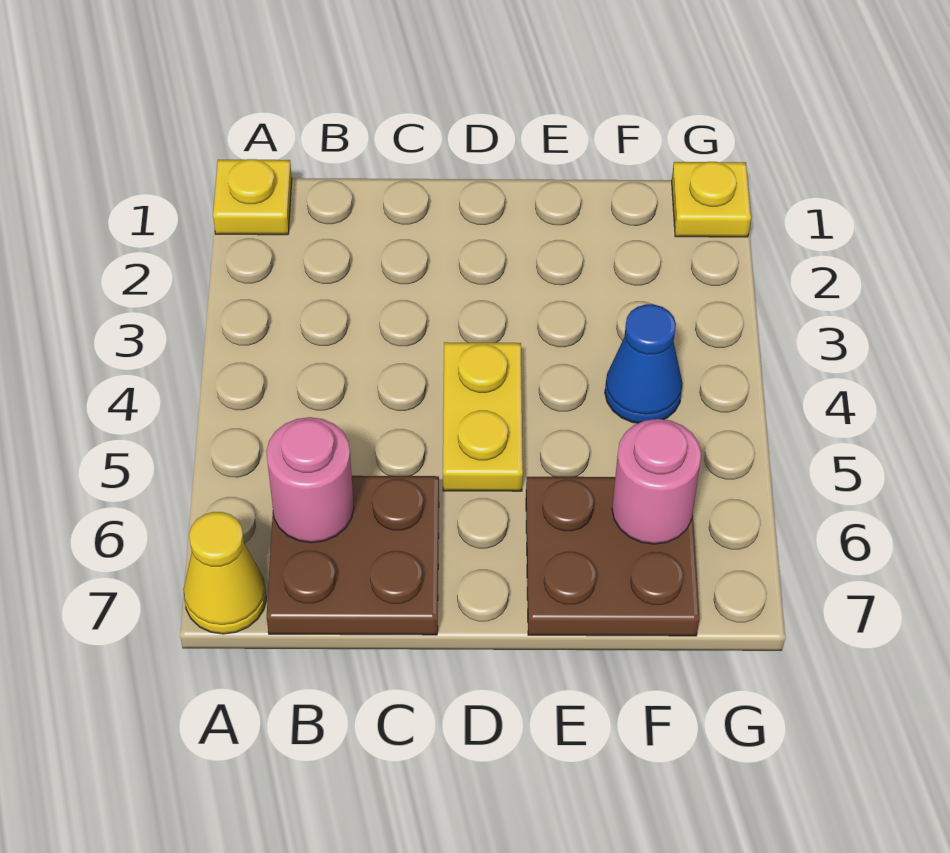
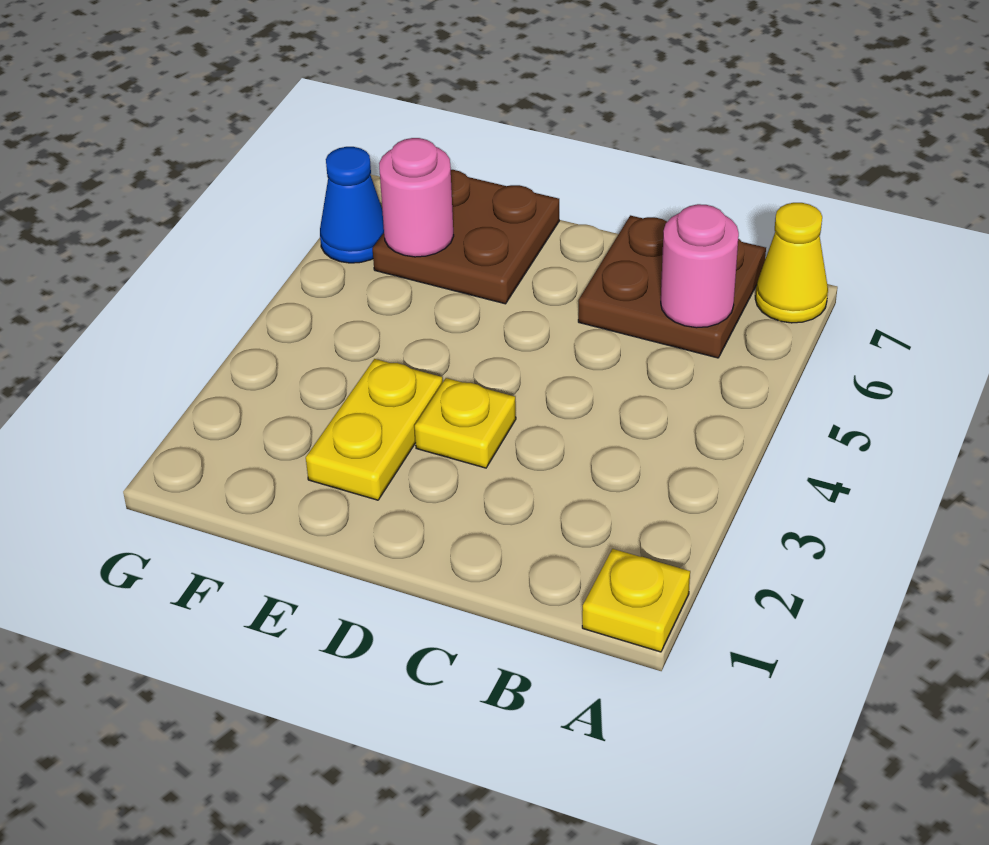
yellow 1x2 plate [443,342,523,491] -> yellow 1x2 plate moved to [306,359,443,500]
blue 1x1 cone [605,304,683,423] -> blue 1x1 cone moved to [320,147,384,263]
yellow 1x1 plate [672,162,751,237] -> yellow 1x1 plate moved to [415,378,516,468]

